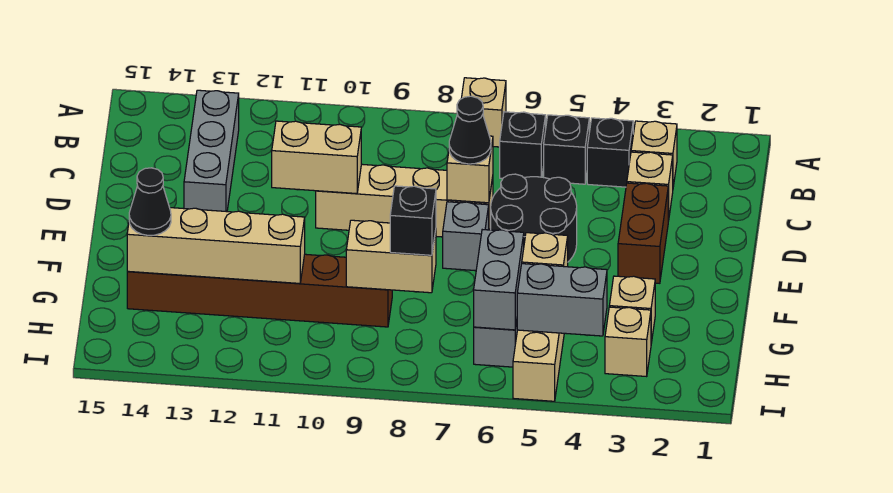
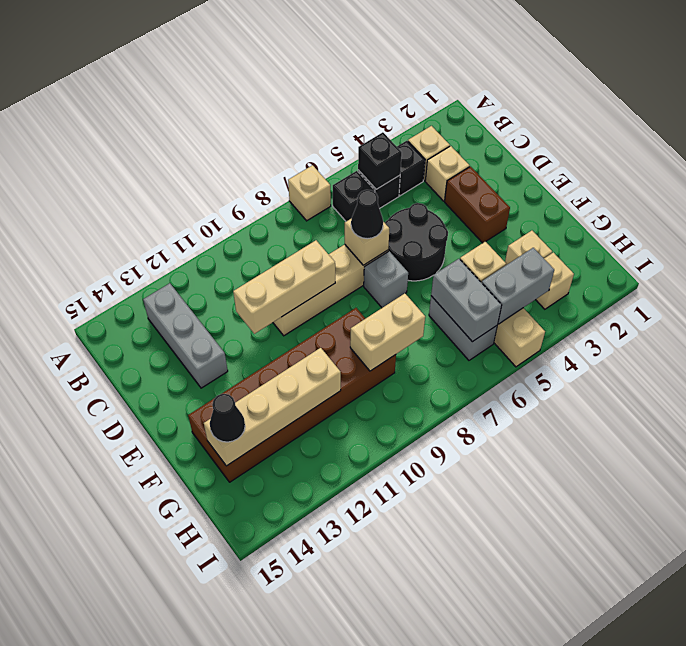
tan 1x2 brick [272,121,361,194] -> tan 1x3 brick [233,240,335,334]
black 1x1 brick [390,186,436,255] -> black 1x1 brick moved to [358,132,402,189]
brown 1x6 brick [127,254,392,327] -> brown 2x6 brick [188,308,396,482]

